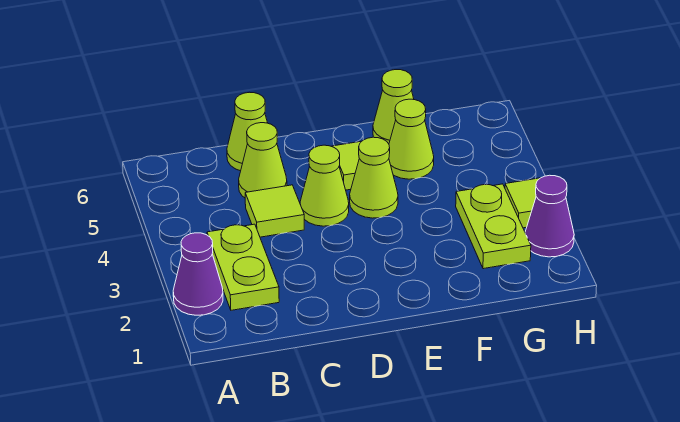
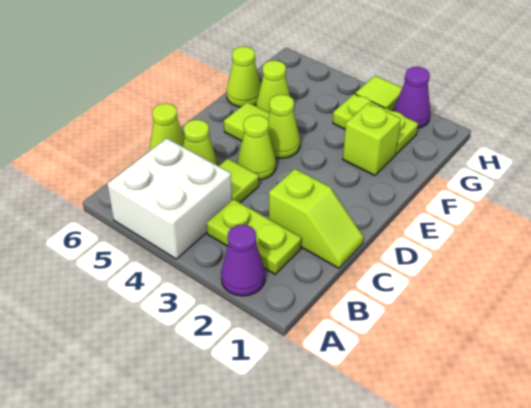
none -> white 2x2 brick [107,138,232,259]
none -> lime 1x2 slope [269,169,364,268]
none -> lime 1x1 brick [343,103,401,176]

